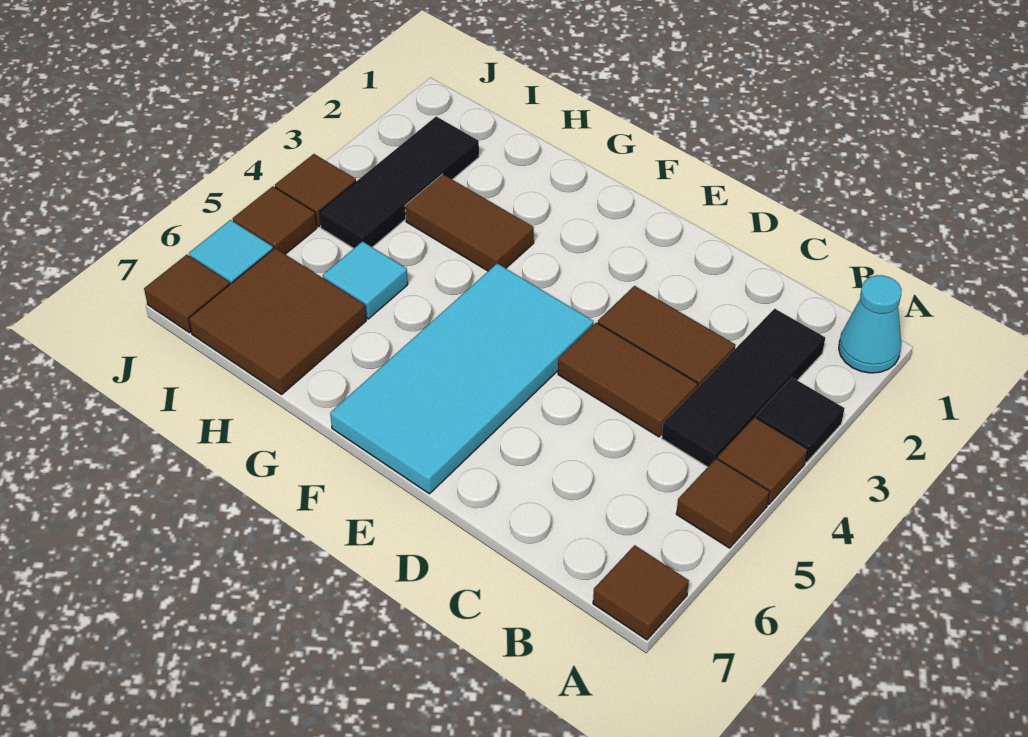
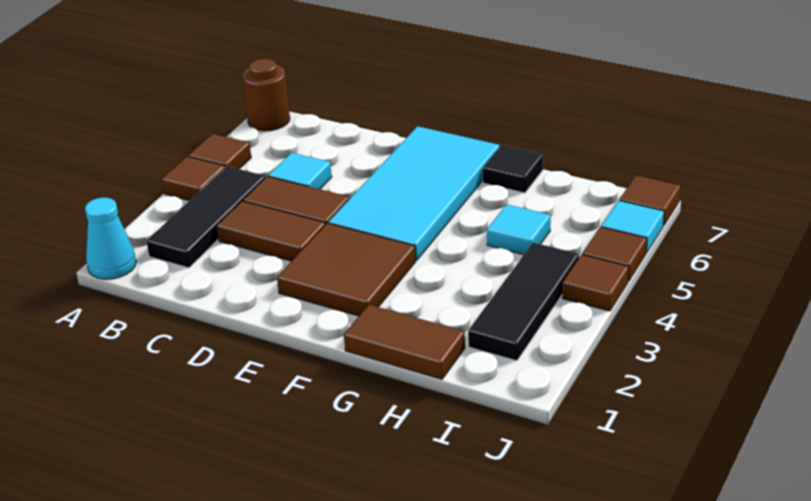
black 1x1 tile [756,378,844,462] -> black 1x1 tile moved to [483,145,543,193]
brown 1x1 tile [593,545,689,640] -> brown 1x1 round brick [242,59,290,131]
none -> cyan 1x1 tile [268,153,332,189]
brown 1x2 tile [405,174,534,271] -> brown 1x2 tile moved to [344,305,465,379]
brown 2x2 tile [189,248,366,394] -> brown 2x2 tile moved to [277,223,416,316]

